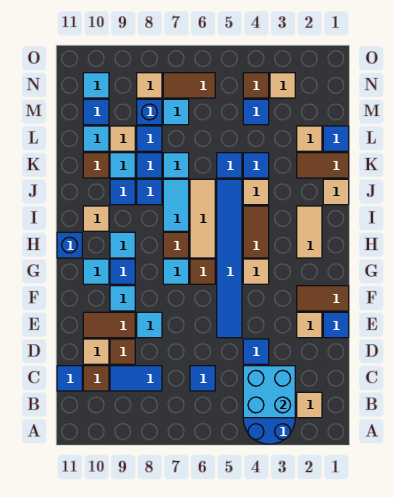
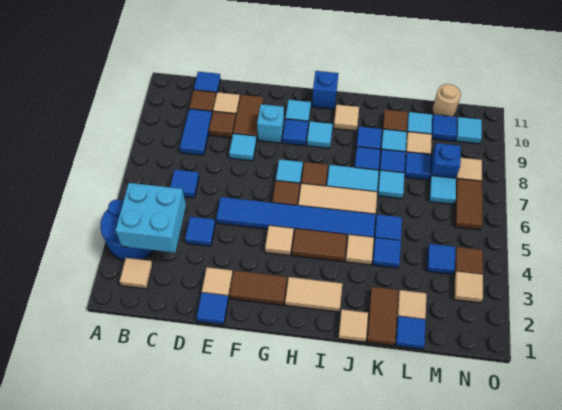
brown 1x2 tile [297,286,349,311] -> brown 1x2 tile turned to [229,271,287,305]
cyan 1x1 tile [110,286,135,311] -> cyan 1x1 brick [257,104,284,143]
none -> tan 1x1 round brick [432,84,461,116]

